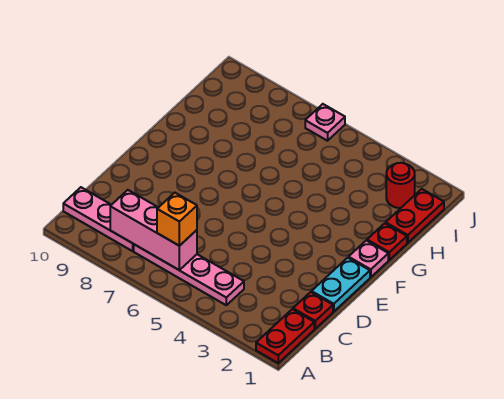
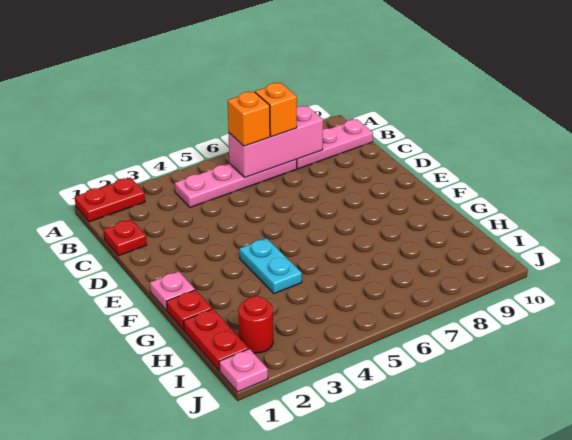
red 1x2 plate [256,309,314,363] -> red 1x2 plate turned to [75,178,145,222]
none -> orange 1x1 brick [255,83,297,137]
cyan 1x2 plate [312,258,370,312] -> cyan 1x2 plate moved to [239,238,302,294]
pink 1x1 plate [305,104,345,141] -> pink 1x1 plate moved to [219,349,268,392]

